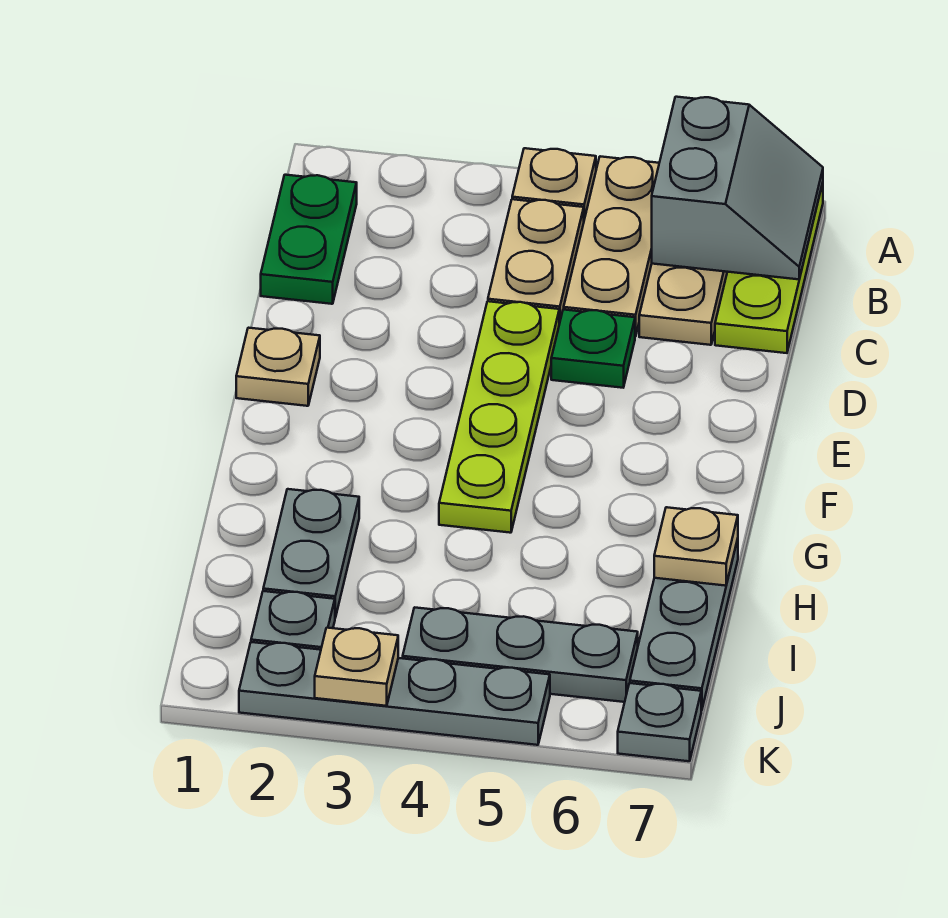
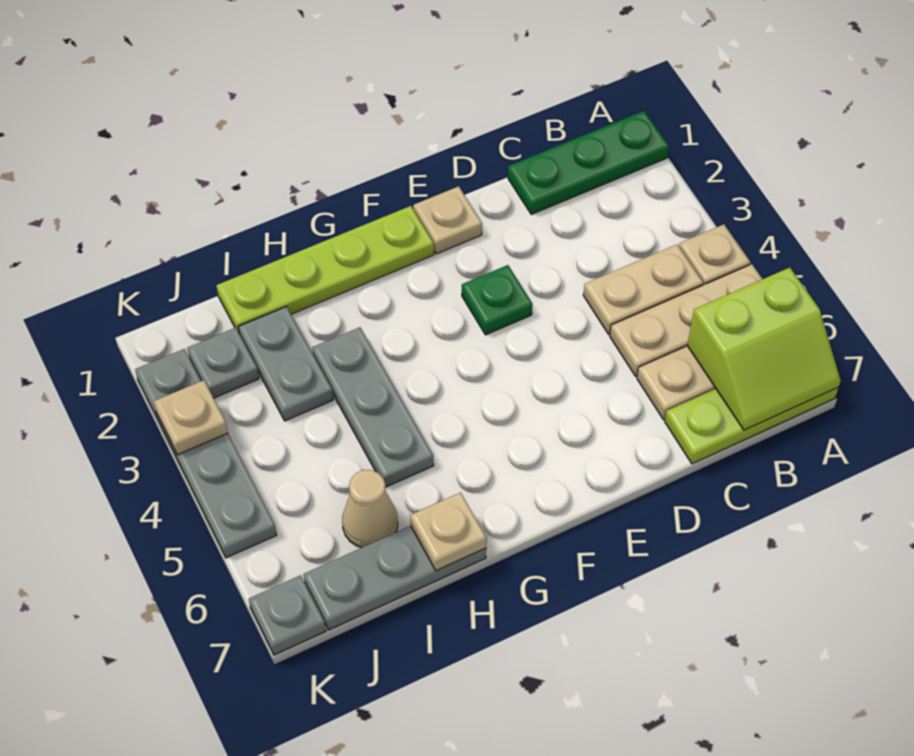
grey 2x2 slope [652,97,823,279] -> lime 2x2 slope [687,268,841,430]
green 1x2 plate [261,175,357,304] -> green 1x3 plate [508,111,669,214]
lime 1x4 plate [439,301,559,533] -> lime 1x4 plate moved to [216,206,434,334]
green 1x1 plate [551,309,635,388] -> green 1x1 plate moved to [462,265,532,335]
grey 1x2 plate [263,489,359,618] -> grey 1x2 plate turned to [239,307,333,421]
none -> tan 1x1 cone [342,470,398,548]
grey 1x3 plate [403,607,638,702] -> grey 1x3 plate moved to [312,327,434,487]

